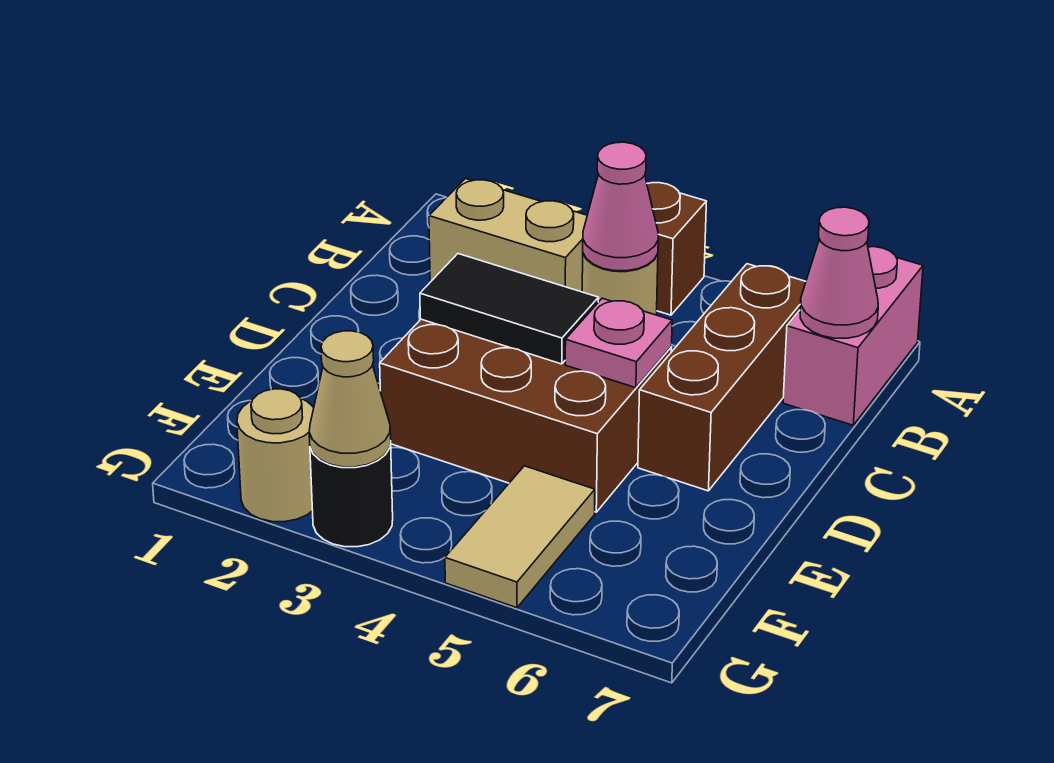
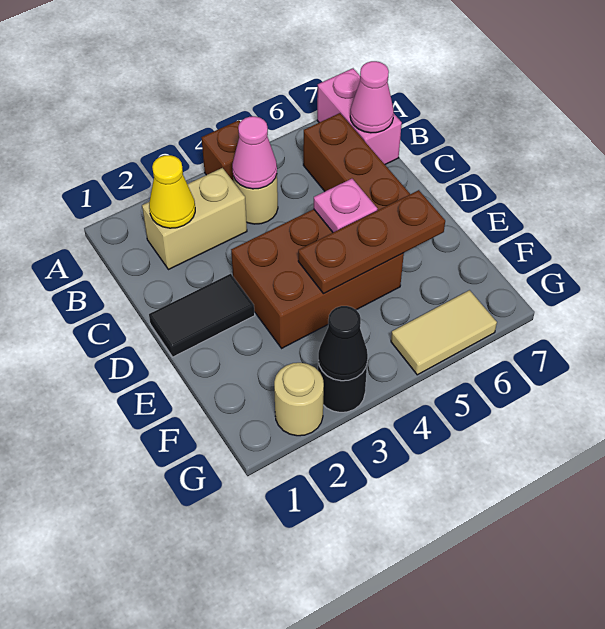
none -> yellow 1x1 cone [149,155,195,228]
black 1x2 tile [420,254,599,364] -> black 1x2 tile moved to [149,274,255,357]
none -> brown 1x3 plate [298,190,445,294]
tan 1x2 tile [445,466,595,608] -> tan 1x2 tile turned to [391,290,497,375]
tan 1x1 cone [309,331,391,467] -> black 1x1 cone [318,306,368,381]

